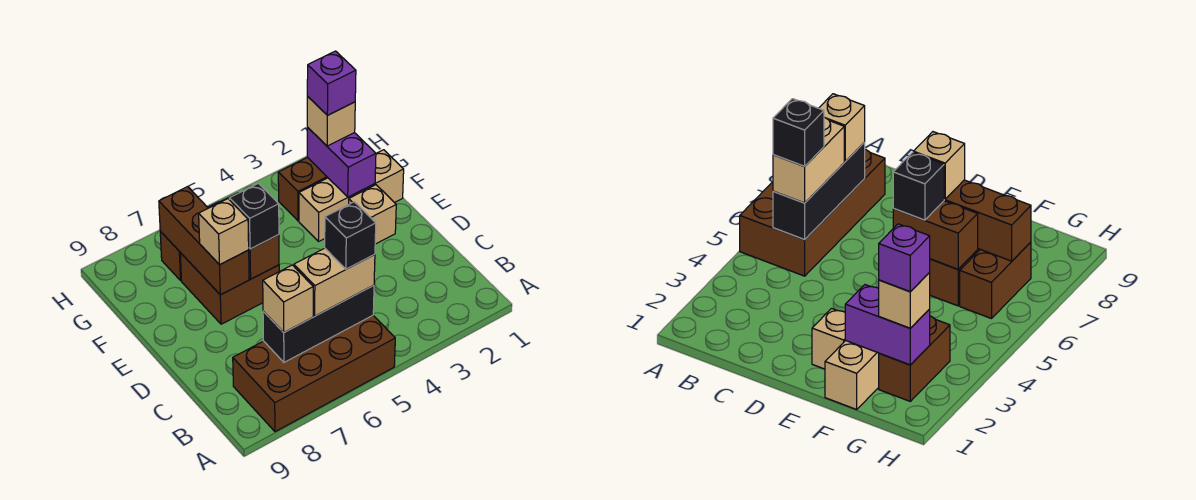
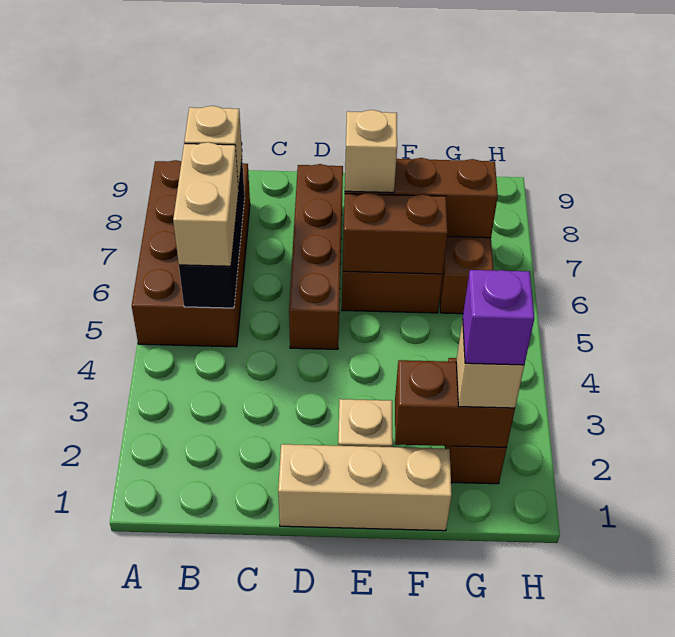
black 1x1 brick [325,202,376,269] -> none
none -> brown 1x4 brick [289,164,343,349]
black 1x1 brick [229,183,279,249] -> none
tan 1x3 brick [299,150,404,242] -> tan 1x3 brick turned to [278,444,452,531]
purple 1x2 brick [307,127,376,197] -> brown 1x2 brick [395,360,515,447]

